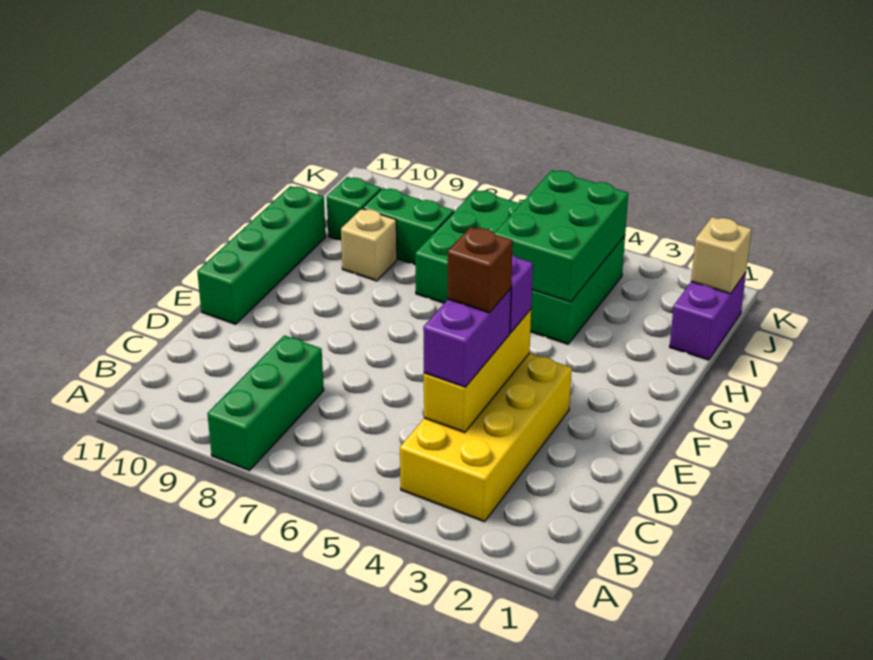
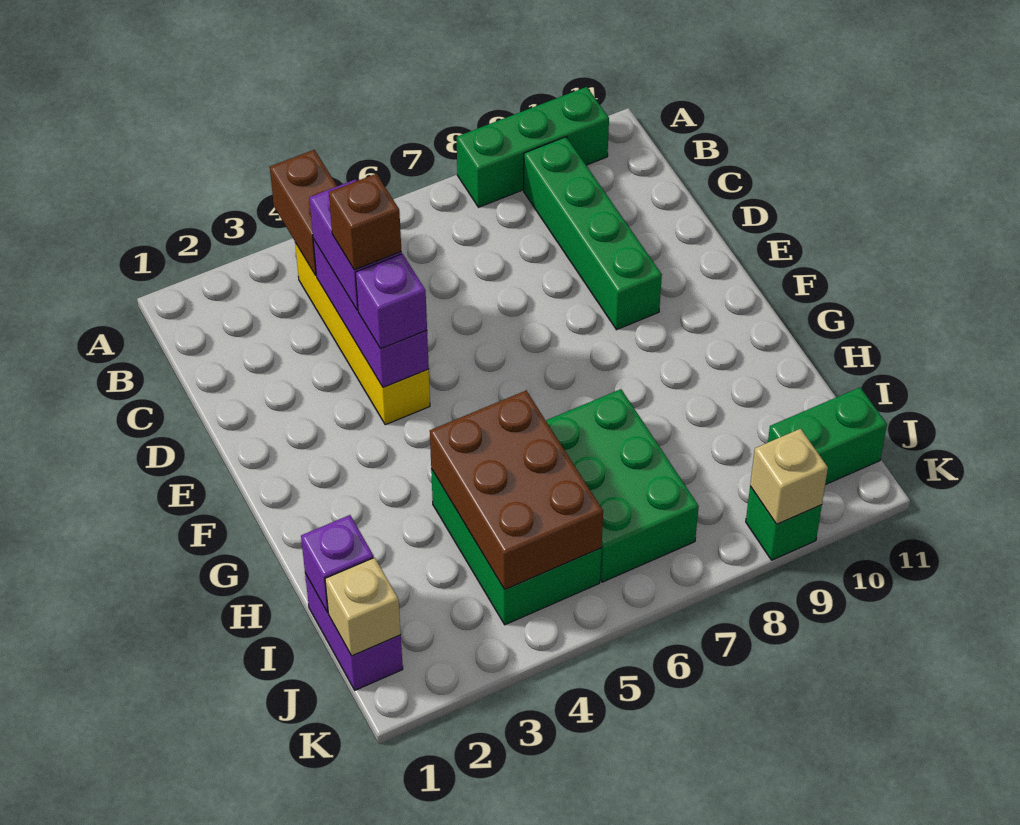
none -> brown 1x2 brick [270,150,337,275]
green 1x3 brick [207,335,324,471] -> green 1x3 brick turned to [457,87,609,207]
yellow 2x4 brick [400,353,572,522] -> yellow 1x4 brick [295,243,430,425]
yellow 1x3 brick [424,309,531,433] -> purple 1x3 brick [313,239,429,387]
green 1x4 brick [197,186,326,324] -> green 1x4 brick moved to [524,137,662,330]
green 2x3 brick [494,170,628,302] -> brown 2x3 brick [430,391,603,589]
tan 1x1 brick [341,209,397,281] -> tan 1x1 brick moved to [750,429,828,524]
none -> purple 1x1 brick [301,515,374,612]
green 1x2 brick [363,188,454,265] -> green 1x2 brick moved to [768,388,887,484]
green 1x1 brick [327,177,381,240] -> green 1x1 brick moved to [746,486,822,560]

